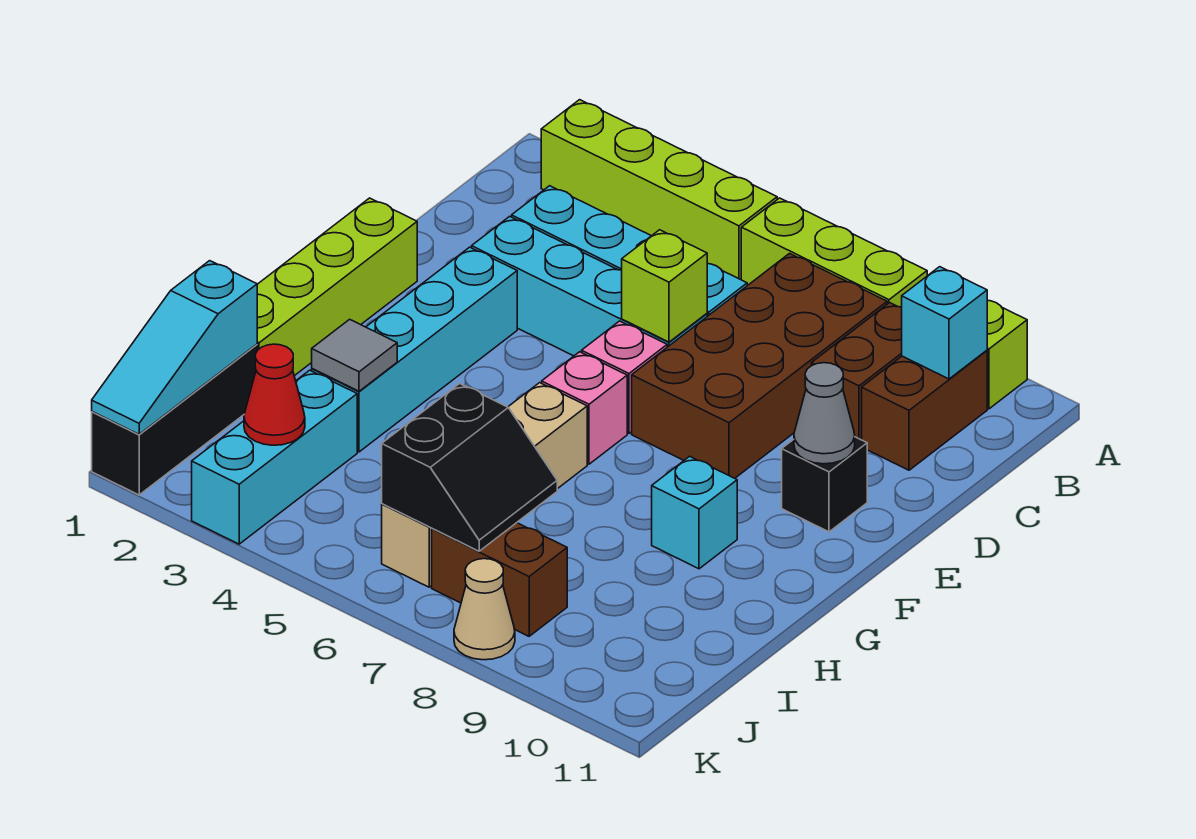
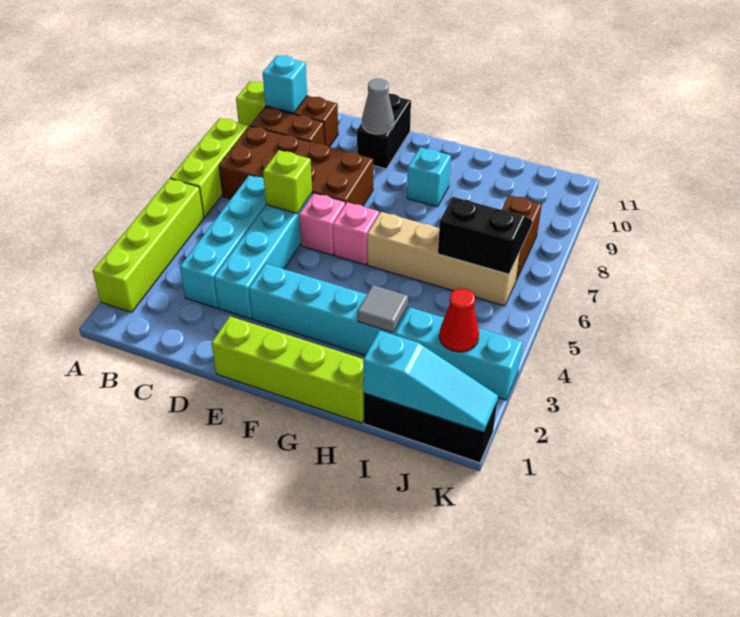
black 1x1 brick [782,437,867,532] -> black 1x2 brick [357,94,411,169]
tan 1x1 cone [454,559,515,660] -> none

